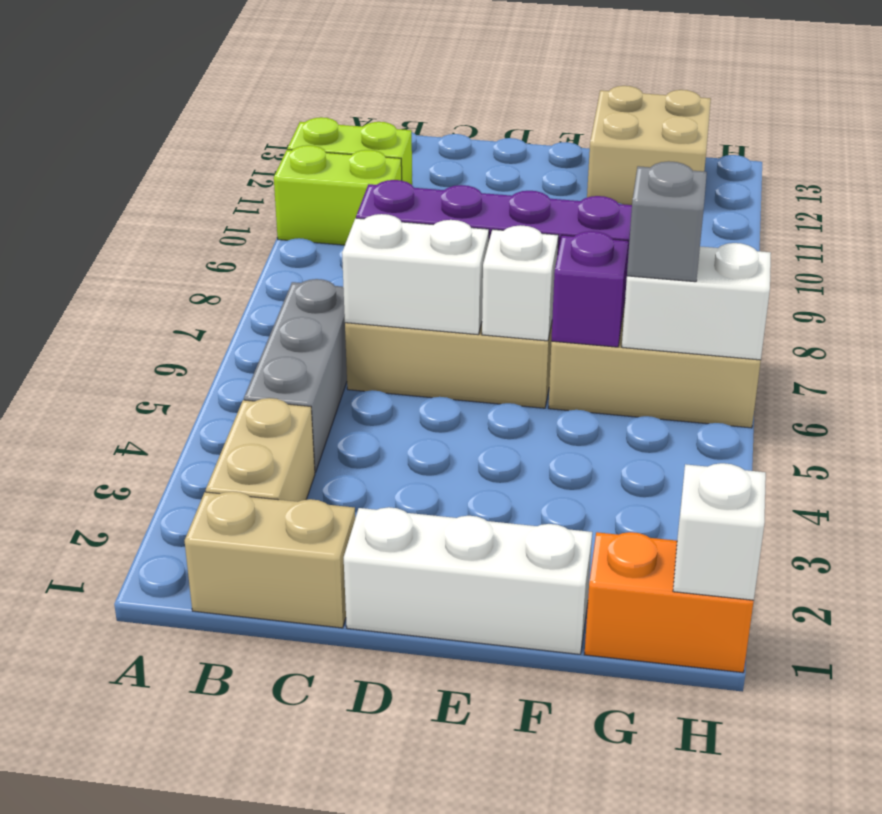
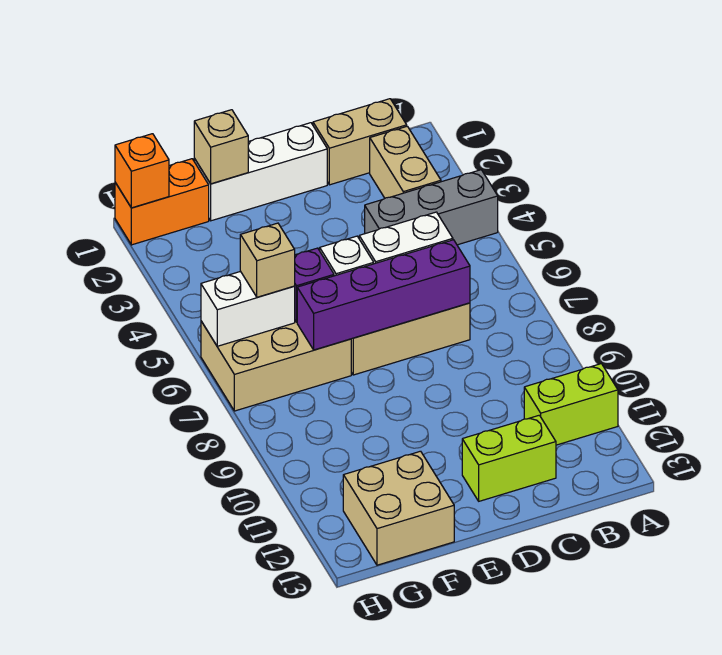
lime 1x2 brick [274,145,402,245] -> lime 1x2 brick moved to [462,415,556,501]
grey 1x3 brick [244,279,347,472] -> grey 1x3 brick turned to [365,170,498,245]
none -> tan 1x1 brick [194,110,248,184]
grey 1x1 brick [627,161,707,282] -> tan 1x1 brick [240,223,295,297]
white 1x1 brick [673,463,766,600] -> orange 1x1 brick [115,134,169,208]

